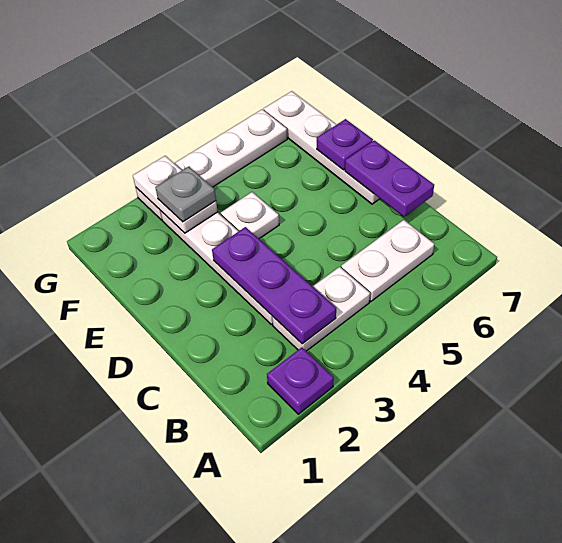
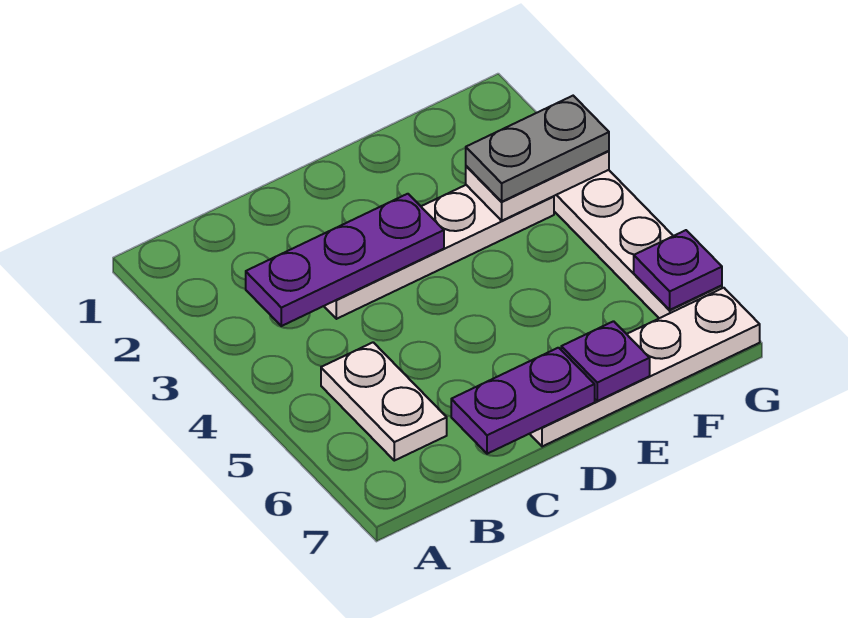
purple 1x1 plate [267,348,334,414] -> purple 1x1 plate moved to [634,230,722,310]
white 1x2 plate [272,267,370,351] -> none
white 1x1 plate [221,192,279,239] -> none
grey 1x1 plate [155,166,216,222] -> grey 1x2 plate [466,96,609,202]

